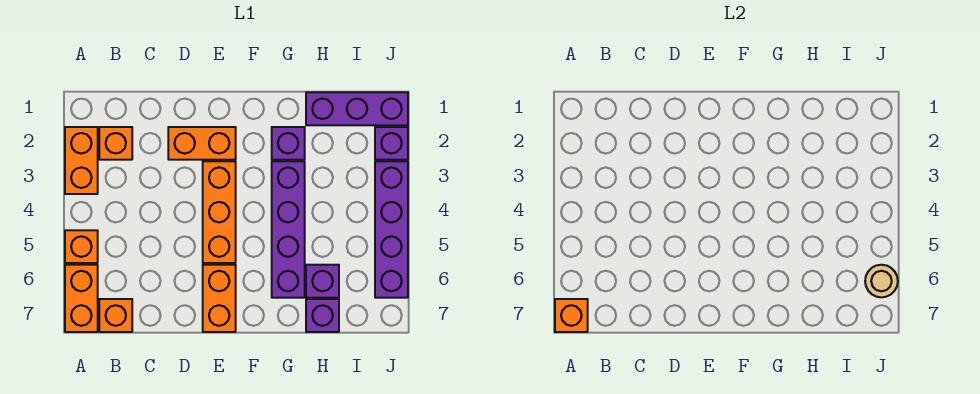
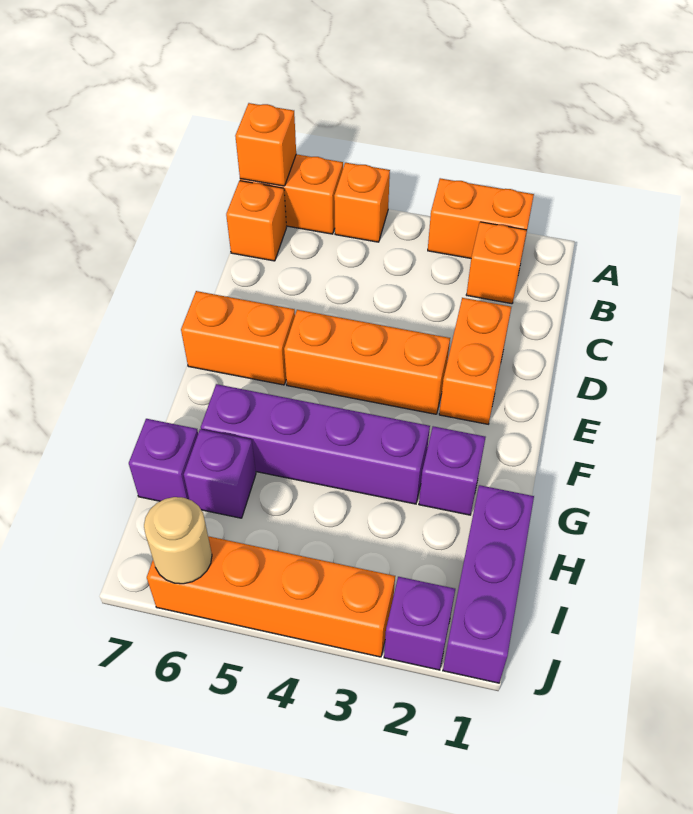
purple 1x4 brick [375,161,408,298] -> orange 1x4 brick [147,536,395,657]

